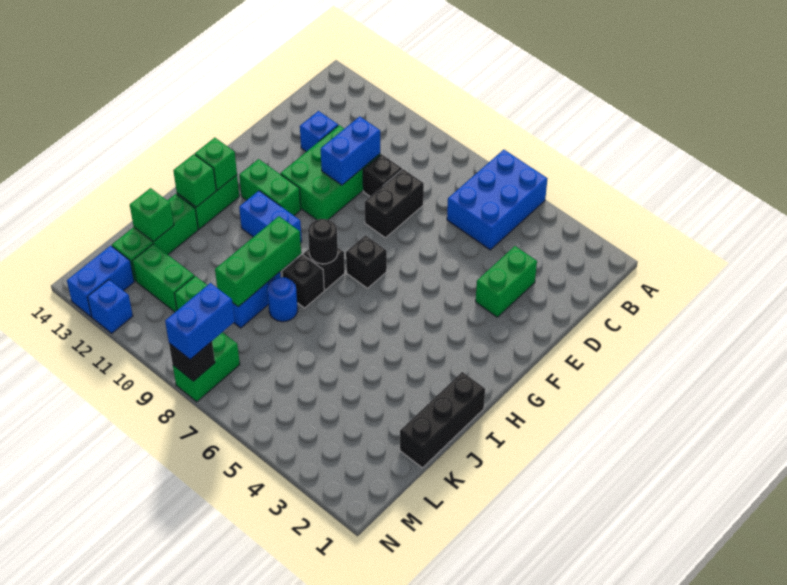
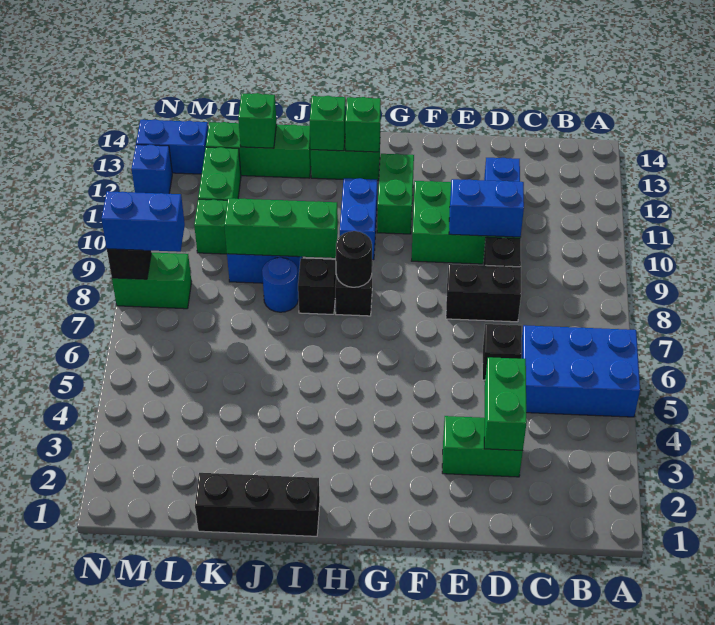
none -> green 1x2 brick [484,357,527,451]
black 1x1 brick [346,235,387,288] -> black 1x1 brick moved to [482,324,522,380]

